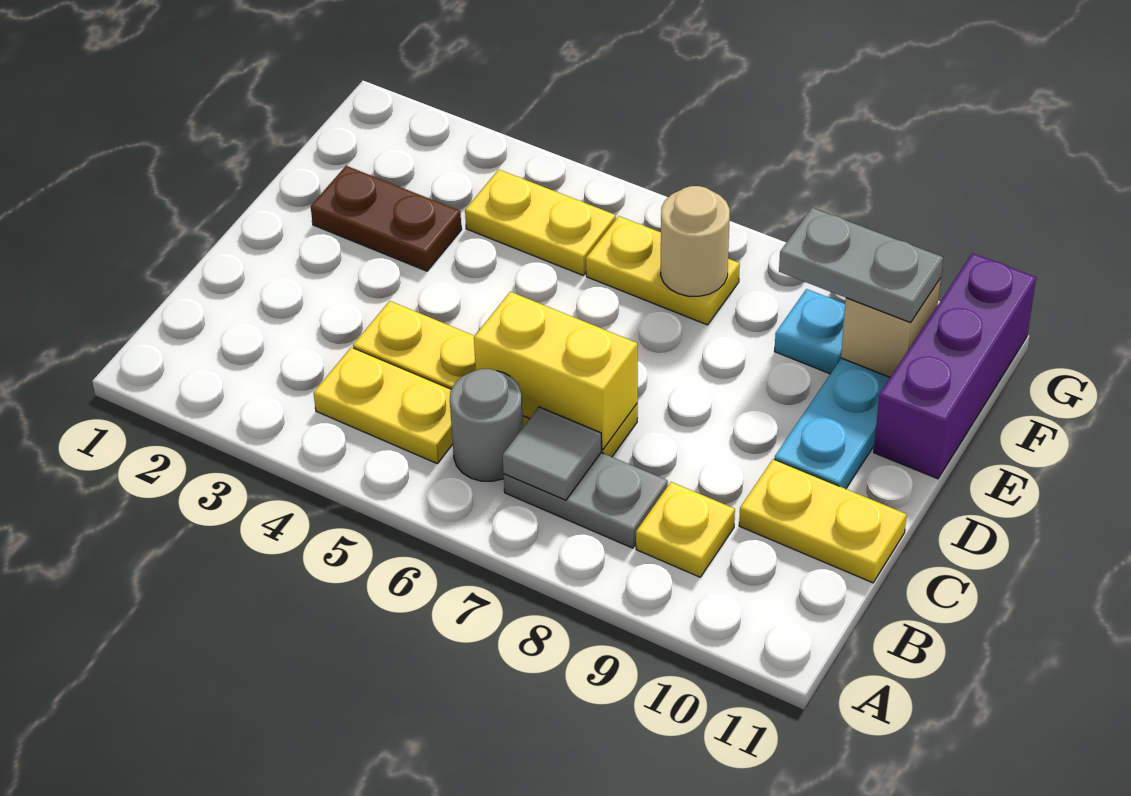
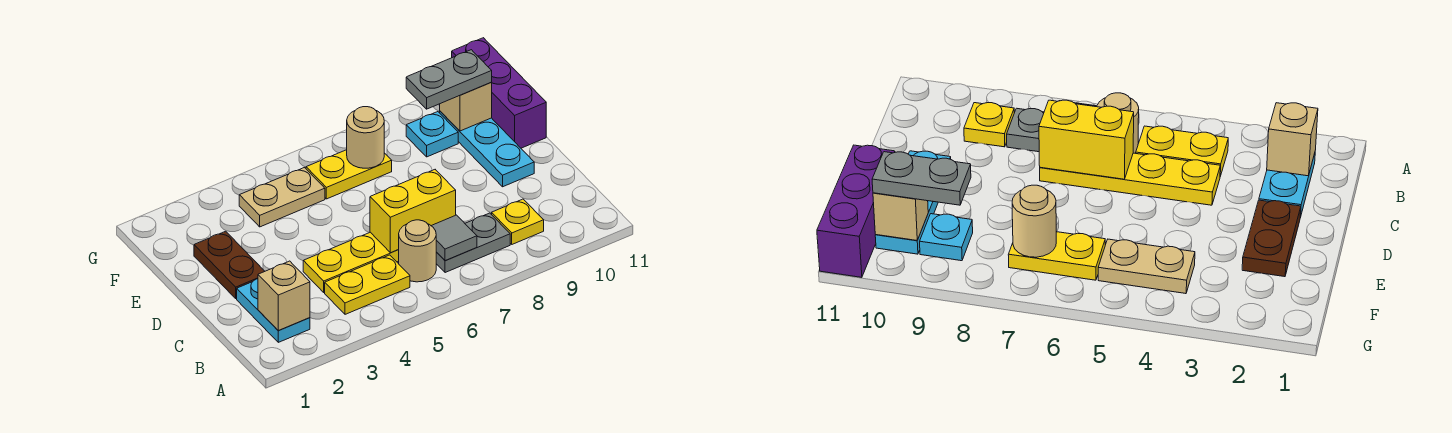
none -> cyan 1x2 plate [237,279,310,342]
none -> tan 1x1 brick [258,261,310,330]
grey 1x1 round brick [450,369,523,481] -> tan 1x1 round brick [398,220,436,282]
yellow 1x2 plate [739,459,907,583] -> none
brown 1x2 plate [311,166,462,271] -> brown 1x2 plate turned to [194,231,265,299]
yellow 1x2 plate [465,170,616,275] -> tan 1x2 plate [239,168,325,227]

